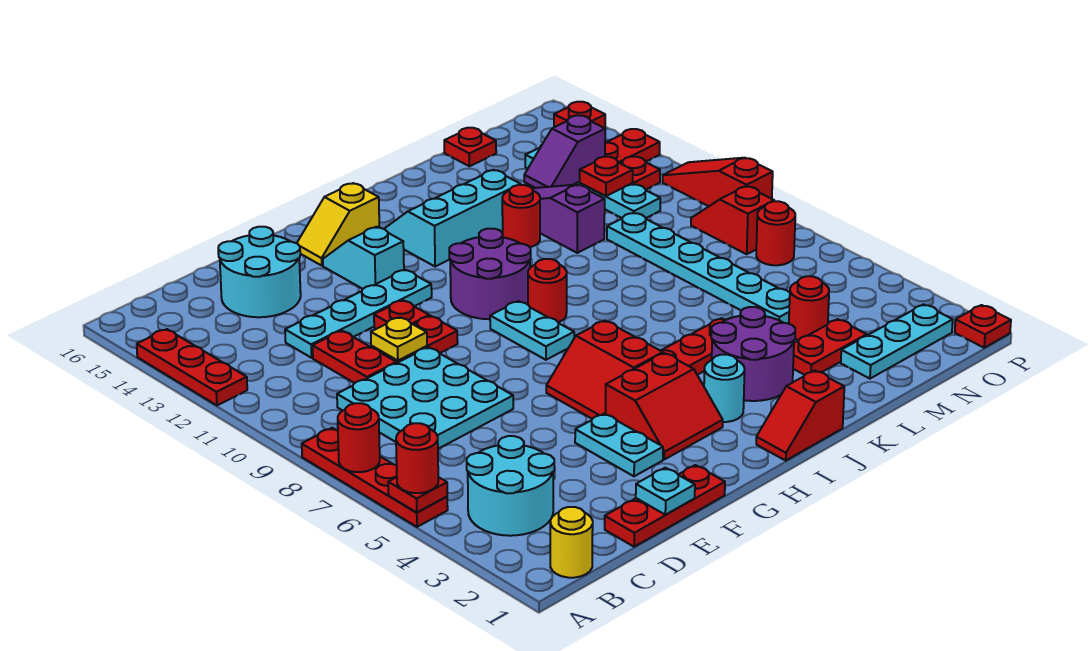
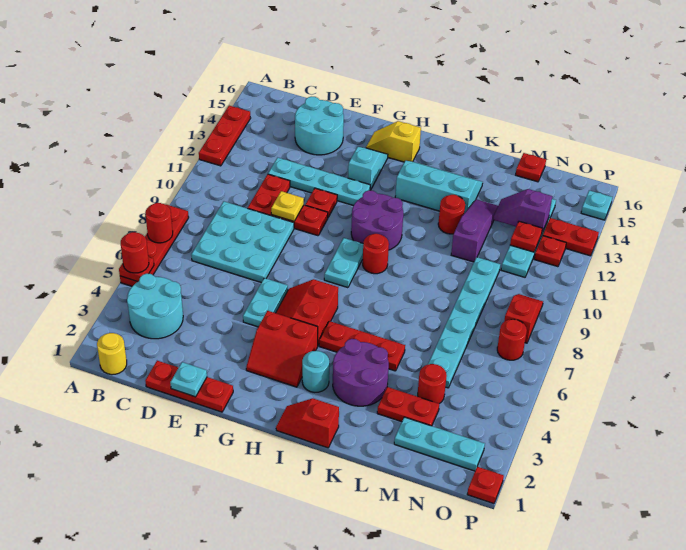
cyan 1x2 plate [575,414,663,476] -> cyan 1x2 plate moved to [243,278,288,327]
red 1x3 slope [663,158,773,206] -> none
red 1x1 plate [554,102,605,128] -> cyan 1x1 plate [581,190,612,220]

